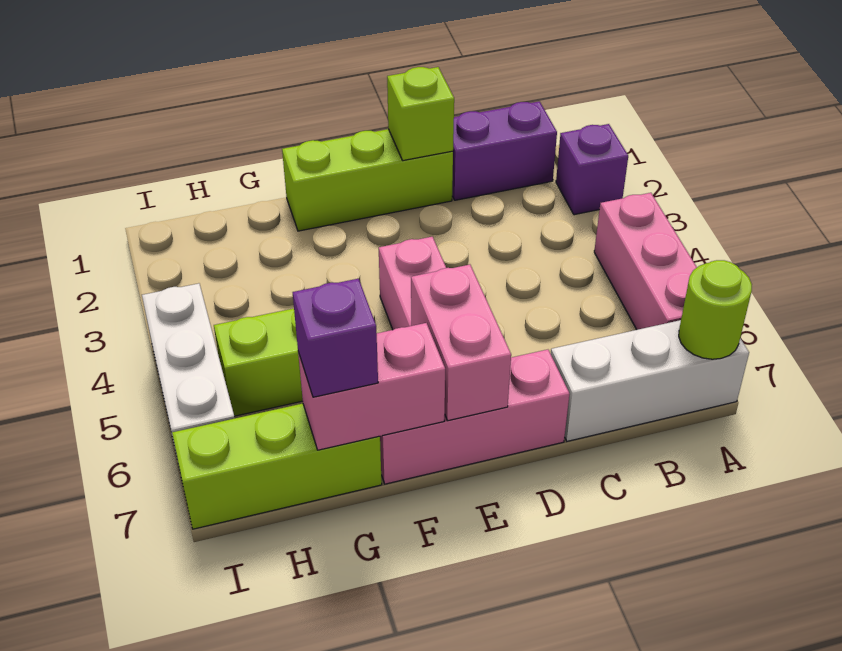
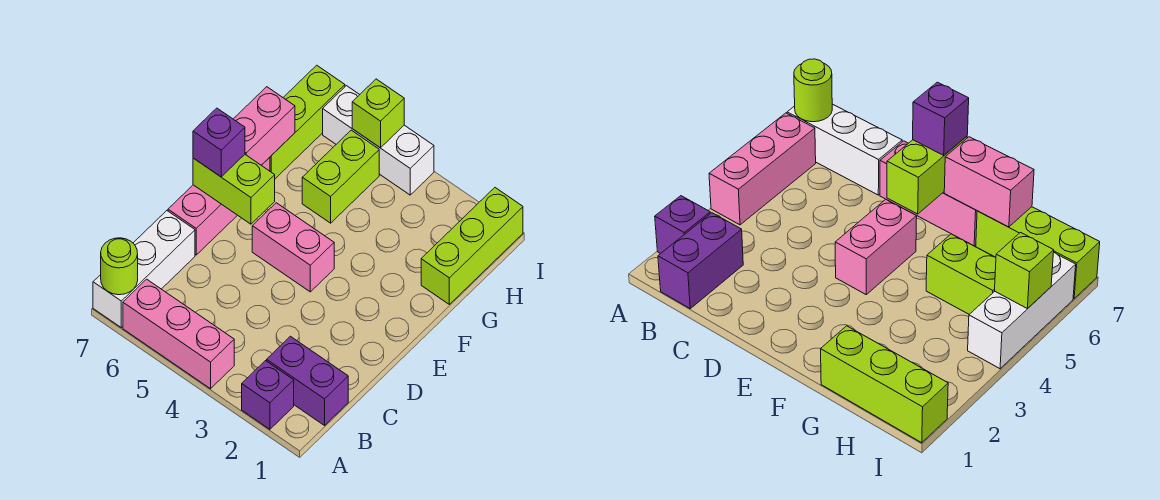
purple 1x2 brick [452,101,557,200] -> purple 1x2 brick turned to [267,336,348,425]
lime 1x3 brick [282,129,453,231] -> lime 1x3 brick moved to [421,188,523,304]
lime 1x1 brick [387,67,454,161] -> lime 1x1 brick moved to [352,79,404,148]
pink 1x2 brick [411,265,511,421] -> lime 1x2 brick [193,155,275,224]
purple 1x1 brick [293,279,378,397] -> purple 1x1 brick moved to [193,108,245,177]

